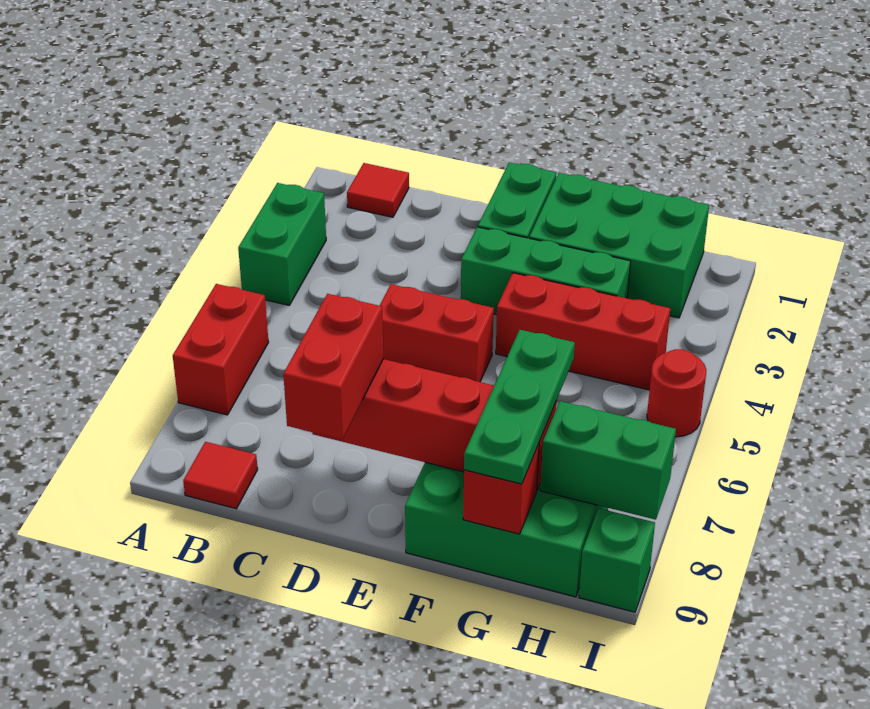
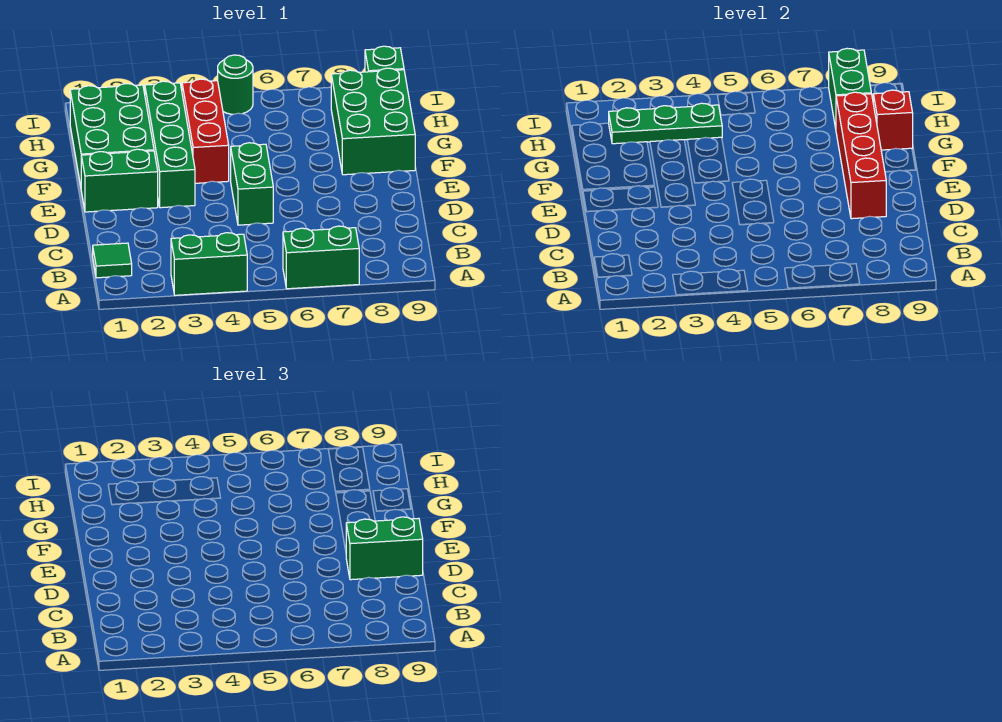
red 1x2 brick [173,284,269,415] -> green 1x2 brick [283,226,359,289]
red 1x1 tile [347,163,409,217] -> green 1x1 tile [93,243,132,278]
red 1x1 tile [183,442,258,509] -> none
red 1x2 brick [380,284,494,382] -> green 1x2 brick [231,143,273,225]
red 1x2 brick [283,294,383,439] -> green 1x2 brick [346,517,423,580]
green 1x3 brick [461,227,631,315] -> green 1x4 brick [145,81,195,208]
green 1x3 plate [464,330,575,484] -> green 1x3 plate moved to [609,103,722,144]
red 1x1 round brick [647,349,707,437] -> green 1x1 round brick [218,55,253,114]

